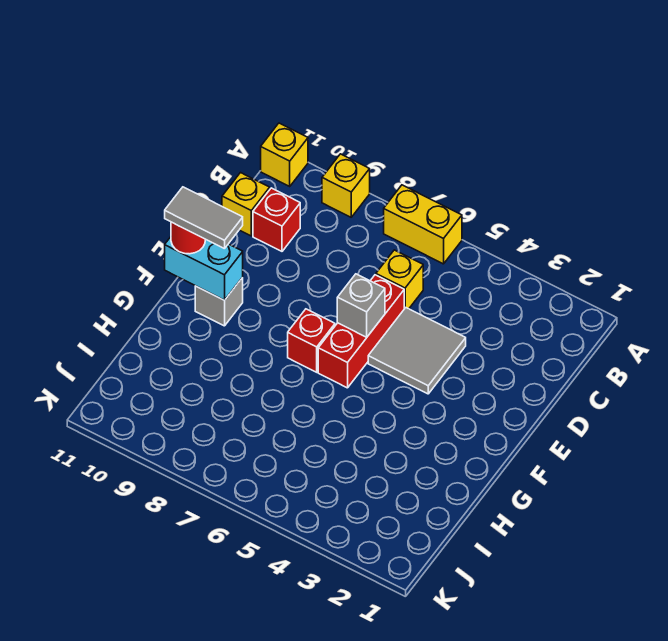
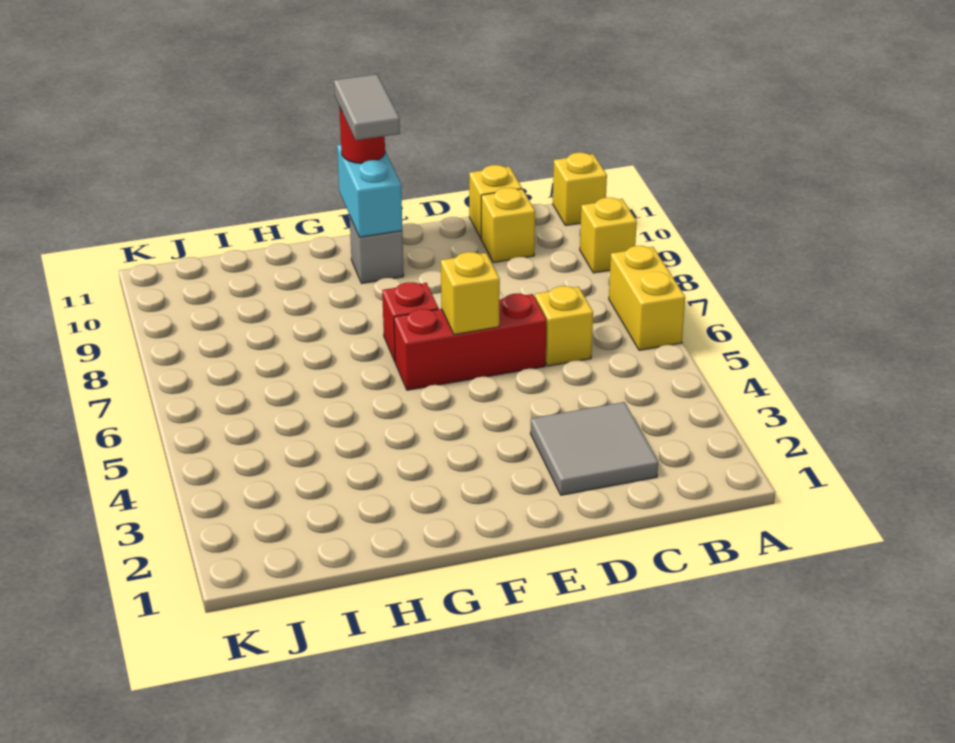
red 1x1 brick [253,188,300,251] -> yellow 1x1 brick [481,188,535,263]
grey 2x2 tile [368,308,466,394] -> grey 2x2 tile moved to [530,402,658,495]
grey 1x1 brick [337,274,385,337] -> yellow 1x1 brick [441,252,500,334]

